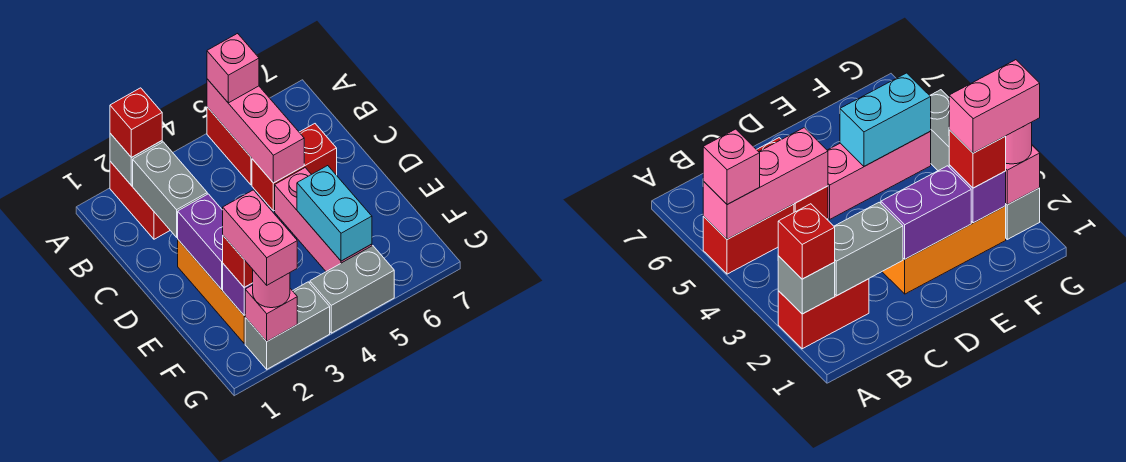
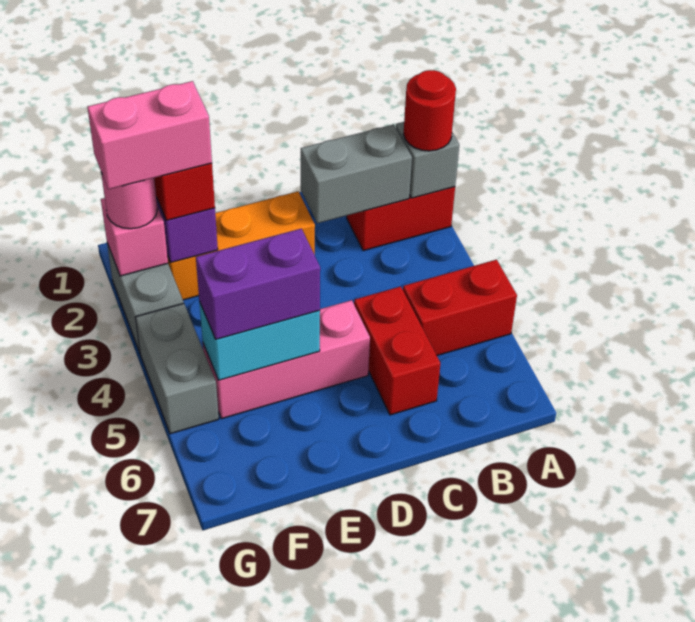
red 1x1 brick [110,88,162,158] -> red 1x1 round brick [404,70,456,151]
pink 1x3 brick [207,79,304,183] -> none
pink 1x1 brick [207,33,259,103] -> none
purple 1x2 brick [178,194,223,289] -> purple 1x2 brick moved to [196,229,320,339]

